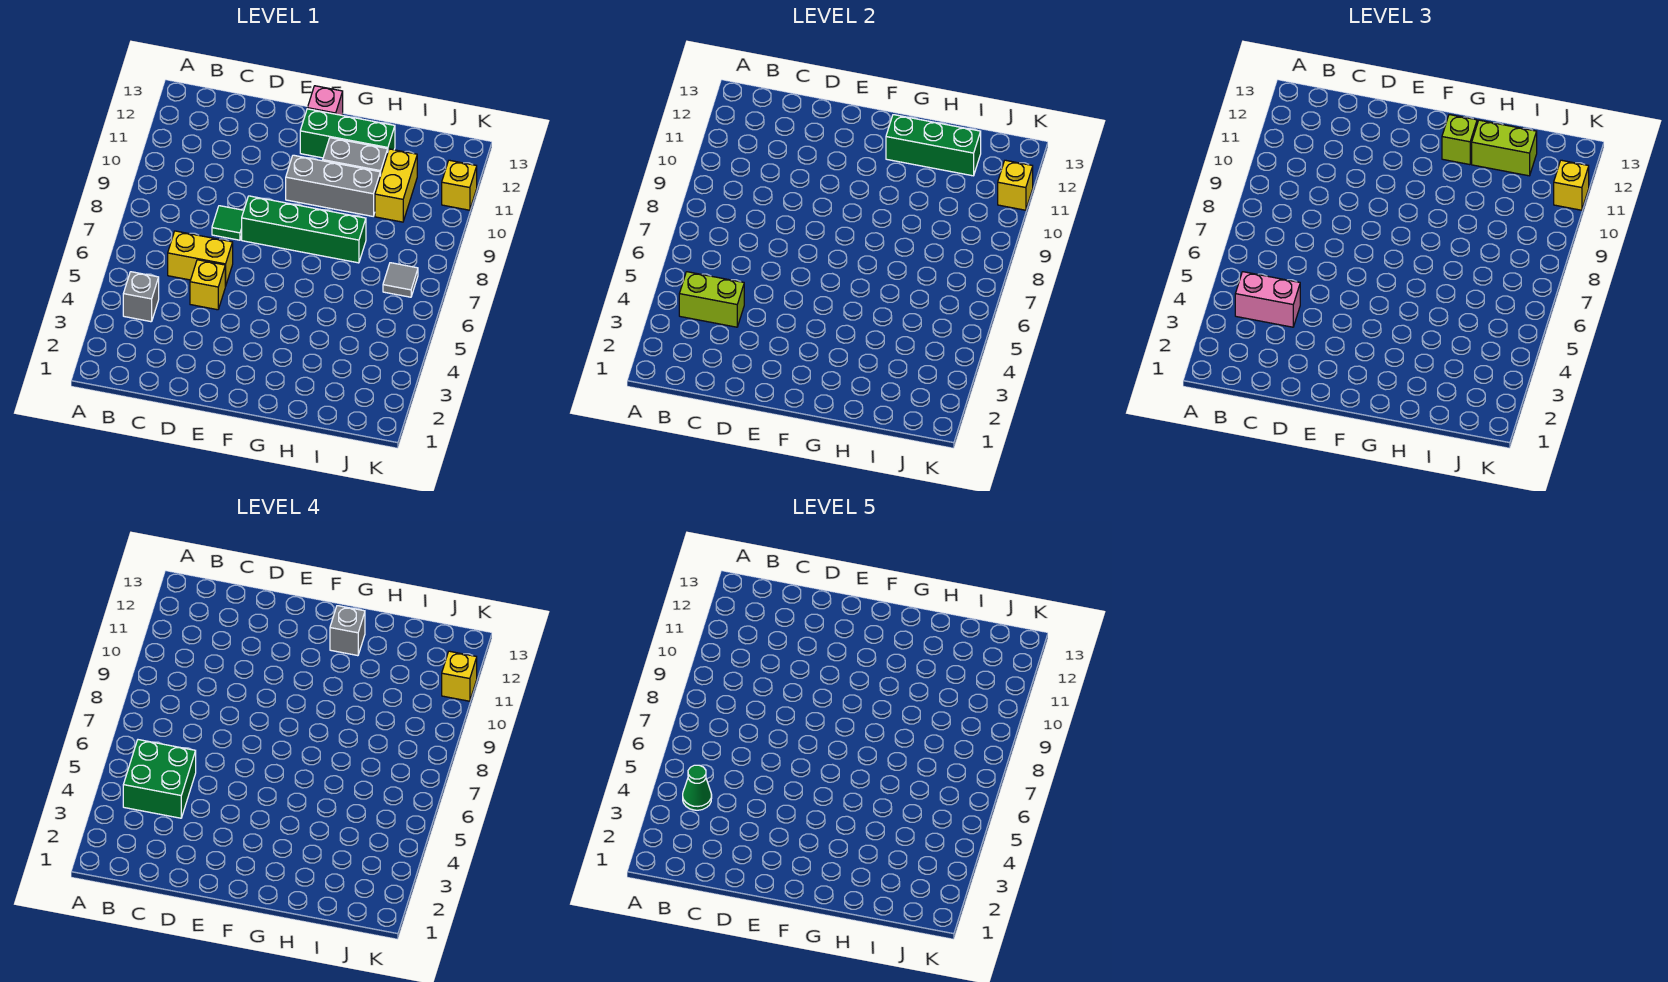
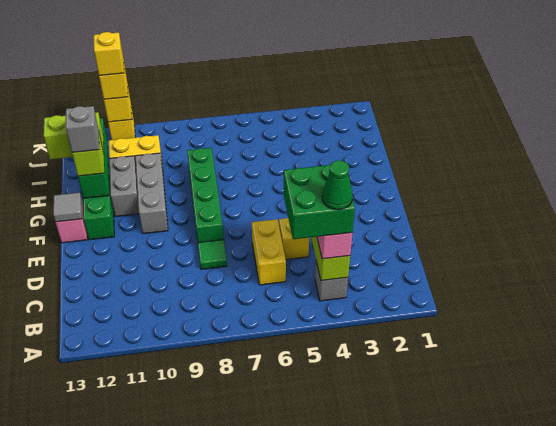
lime 1x2 brick [1472,120,1537,176] -> lime 1x2 brick turned to [43,112,104,159]
grey 1x1 tile [383,263,418,297] -> grey 1x1 tile moved to [53,193,82,222]

